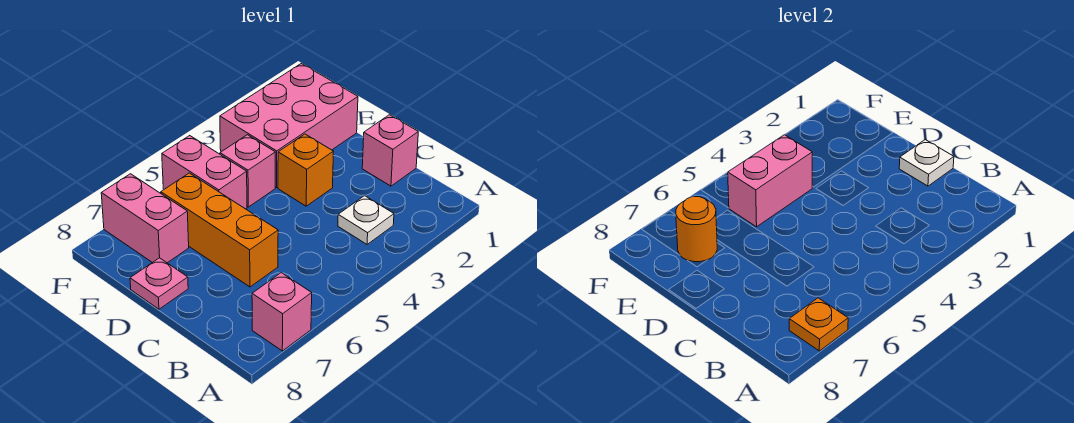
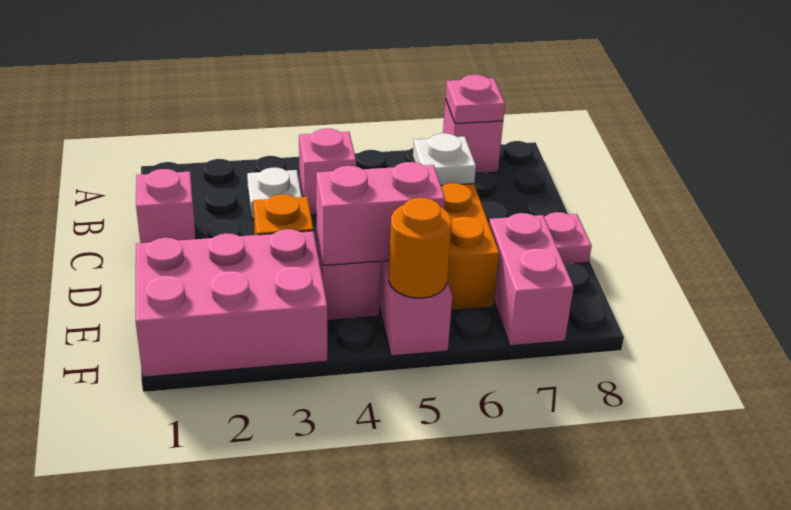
orange 1x1 plate [789,298,848,351] -> pink 1x1 plate [445,75,505,124]
none -> pink 1x1 brick [299,129,356,215]
white 1x1 plate [899,140,954,186] -> white 1x1 plate moved to [413,133,476,186]
orange 1x1 round brick [676,197,717,262] -> orange 1x1 round brick moved to [389,198,452,298]

